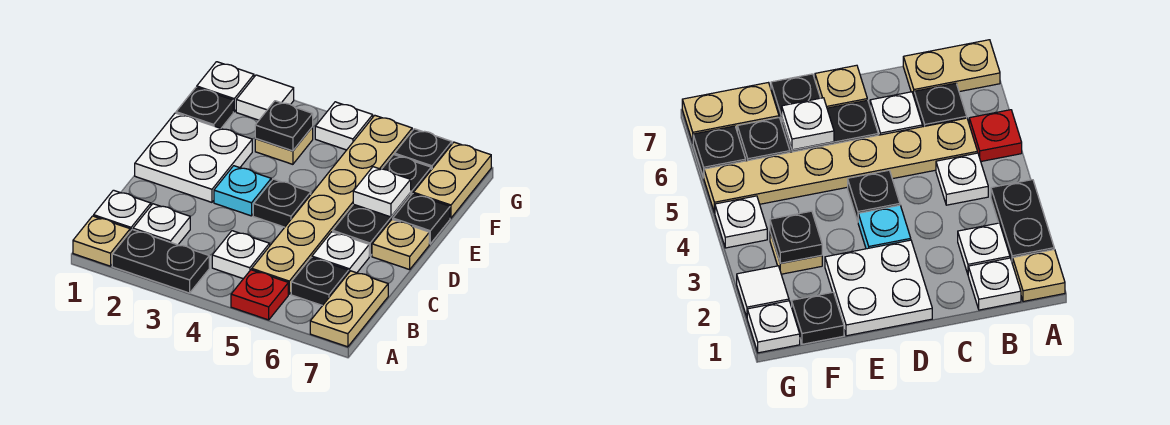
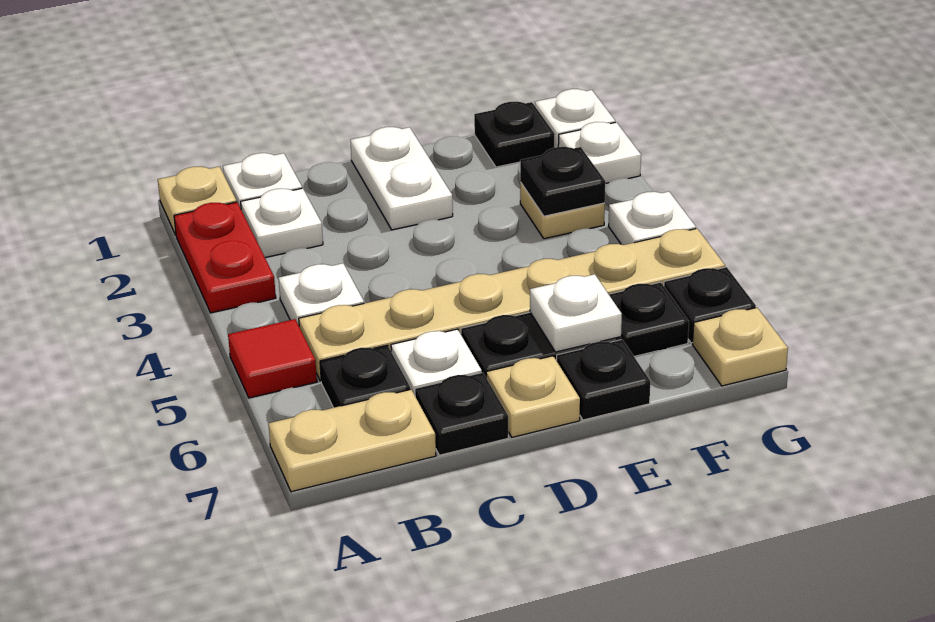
black 1x2 plate [112,230,209,293] -> red 1x2 plate [174,202,276,313]
red 1x1 plate [231,270,288,320] -> red 1x1 tile [228,319,317,398]
white 2x2 plate [135,113,252,202] -> white 1x2 plate [350,127,453,230]
cyan 1x1 plate [214,166,271,216] -> none
black 1x1 plate [253,179,311,227] -> black 1x1 plate moved to [415,372,508,455]
tan 1x2 plate [413,142,491,218] -> tan 1x1 plate [692,308,788,386]
white 1x1 tile [236,75,294,120] -> white 1x1 plate [558,122,641,183]

